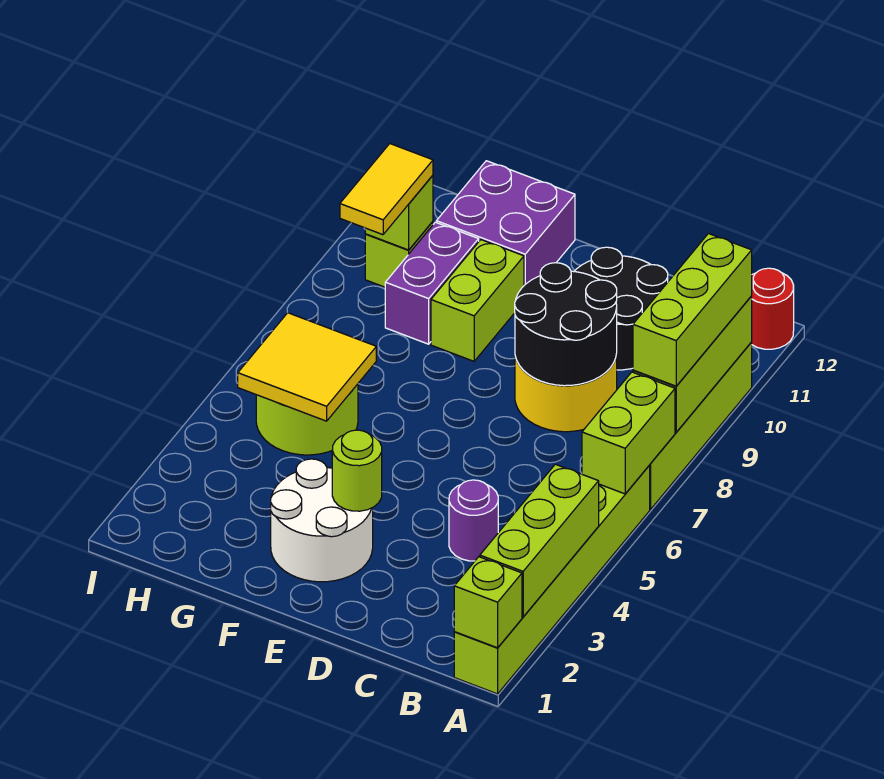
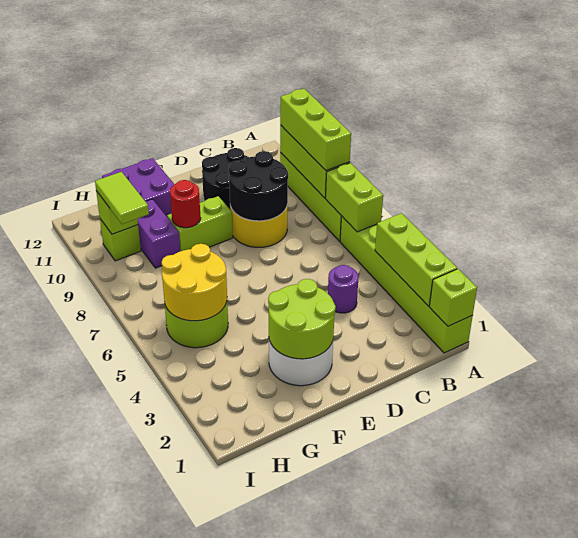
red 1x1 round brick [752,268,794,349] -> red 1x1 round brick moved to [170,180,201,228]
lime 1x1 round brick [332,430,382,511] -> lime 2x2 round brick [268,279,336,359]
lime 1x2 brick [431,240,524,361] -> lime 1x2 brick turned to [167,196,233,251]
yellow 2x2 tile [238,313,376,421] -> yellow 2x2 round brick [162,244,227,321]
yellow 1x2 tile [340,144,433,235] -> lime 1x2 tile [95,172,149,224]

